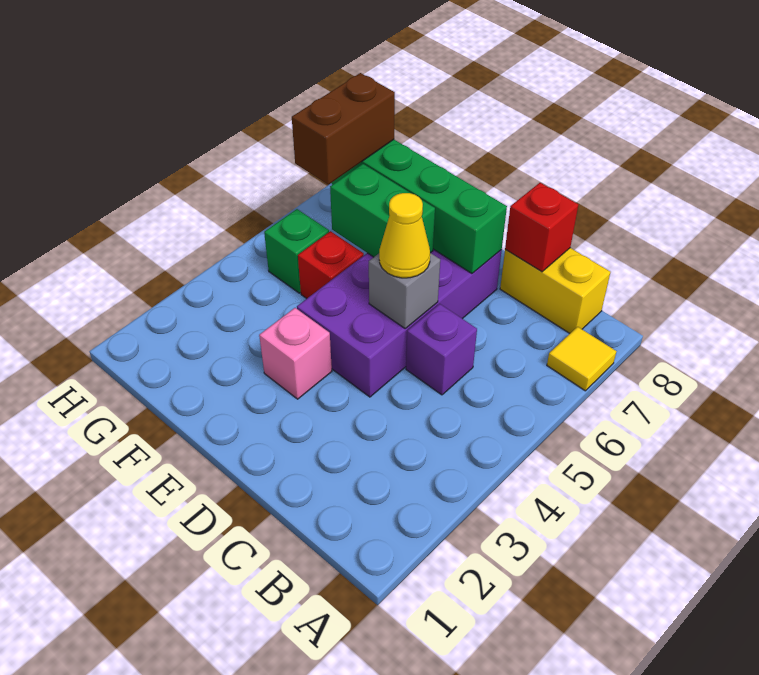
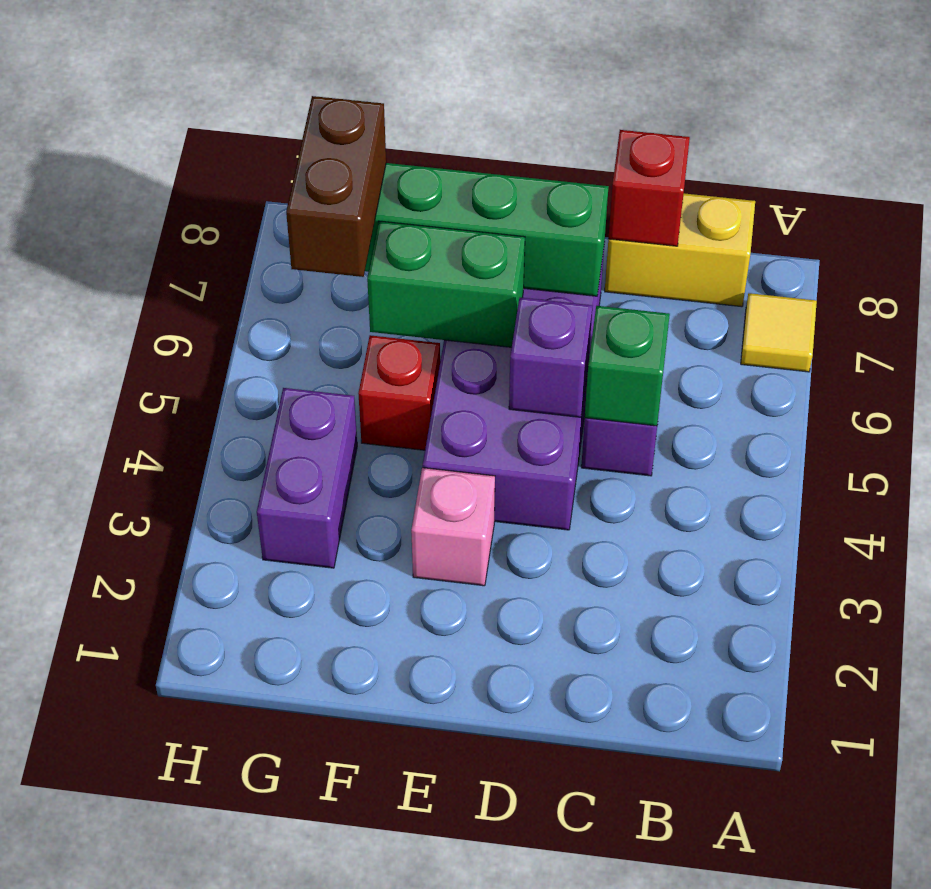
grey 1x1 brick [369,253,440,329] -> purple 1x1 brick [509,297,592,417]
yellow 1x1 cone [379,193,430,278] -> none
none -> purple 1x2 brick [257,388,357,568]
green 1x1 brick [264,209,329,293] -> green 1x1 brick moved to [585,306,670,426]

